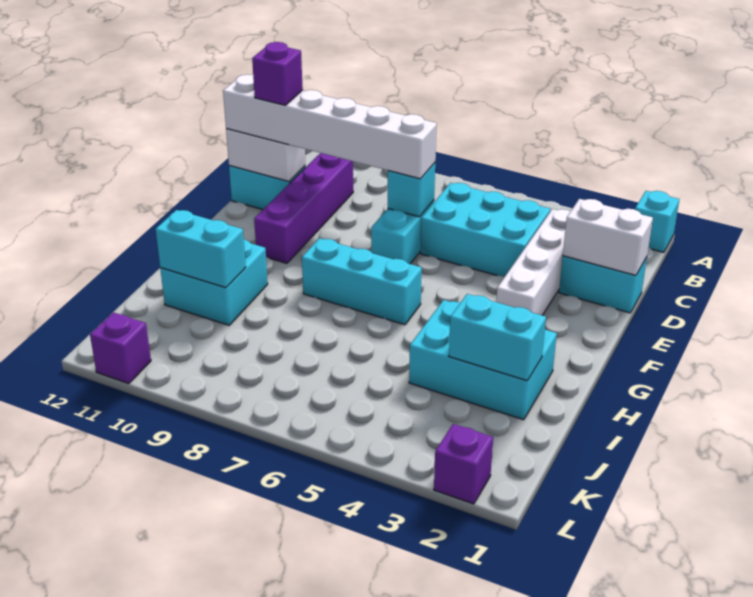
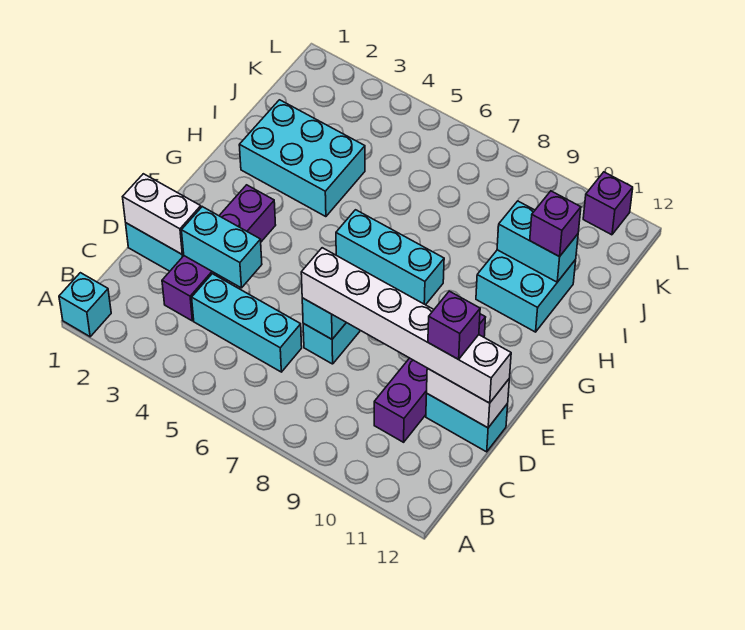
white 1x4 brick [496,209,571,315] -> purple 1x4 brick [162,185,276,321]
cyan 2x3 brick [420,183,550,277] -> cyan 1x3 brick [192,274,302,372]
cyan 1x2 brick [449,294,546,381] -> cyan 1x2 brick moved to [181,207,262,288]
purple 1x1 brick [434,424,493,504] -> purple 1x1 brick moved to [530,191,581,257]

